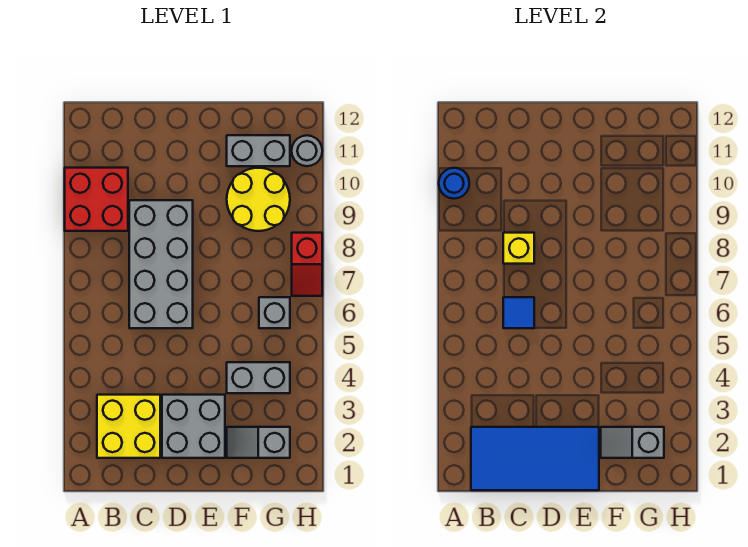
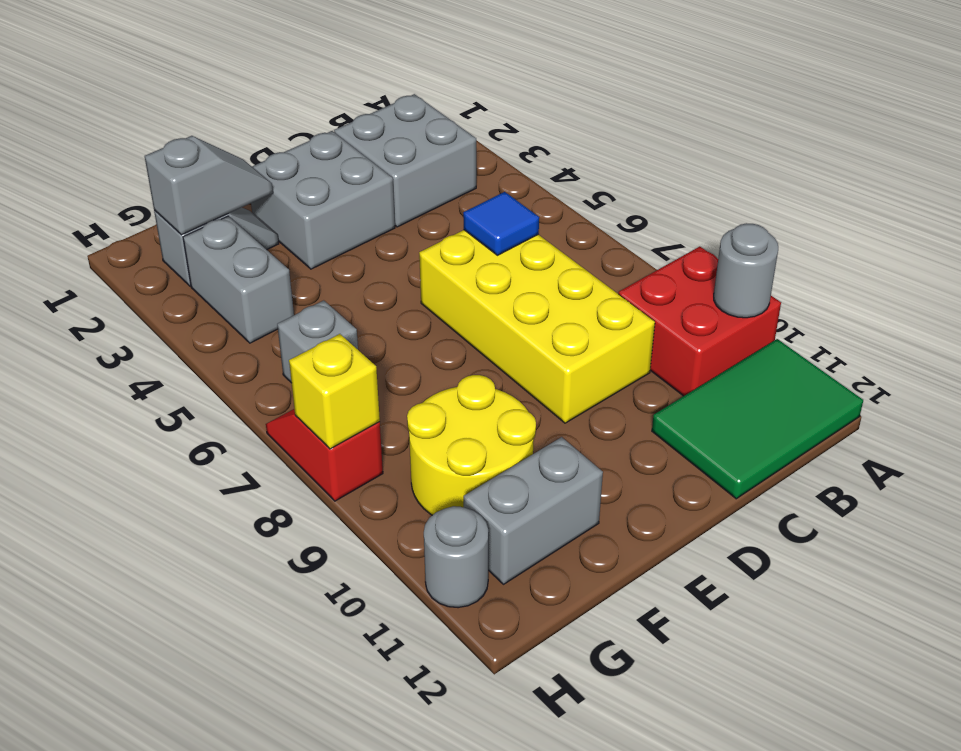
blue 1x1 round brick [439,168,469,199] -> grey 1x1 round brick [714,223,778,318]
none -> green 2x3 tile [652,339,863,499]
blue 2x4 tile [471,427,599,490] -> none
yellow 2x2 brick [97,395,160,458] -> grey 2x2 brick [334,94,476,227]
grey 2x4 brick [129,200,193,328] -> yellow 2x4 brick [419,230,655,423]
yellow 1x1 brick [503,233,534,264] -> yellow 1x1 brick moved to [289,334,380,449]
grey 1x2 brick [227,362,290,393] -> grey 1x2 brick turned to [183,216,294,343]

